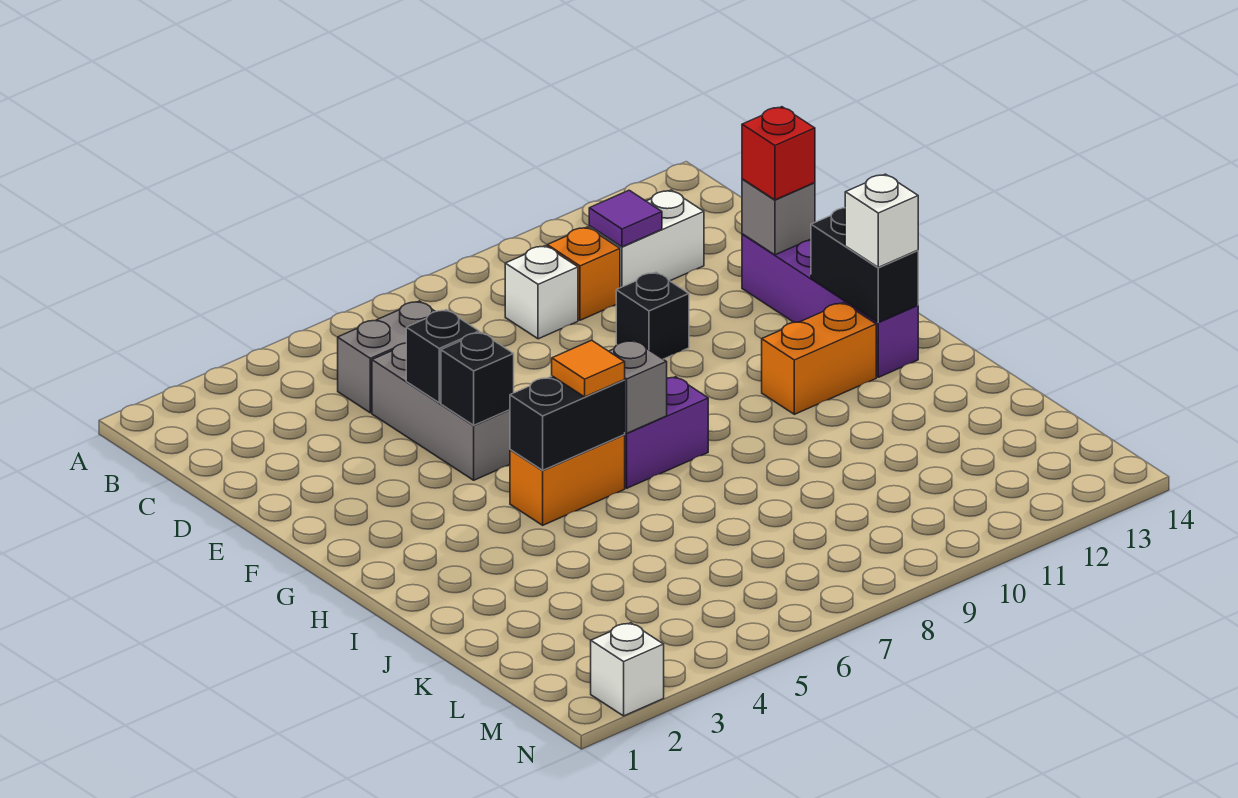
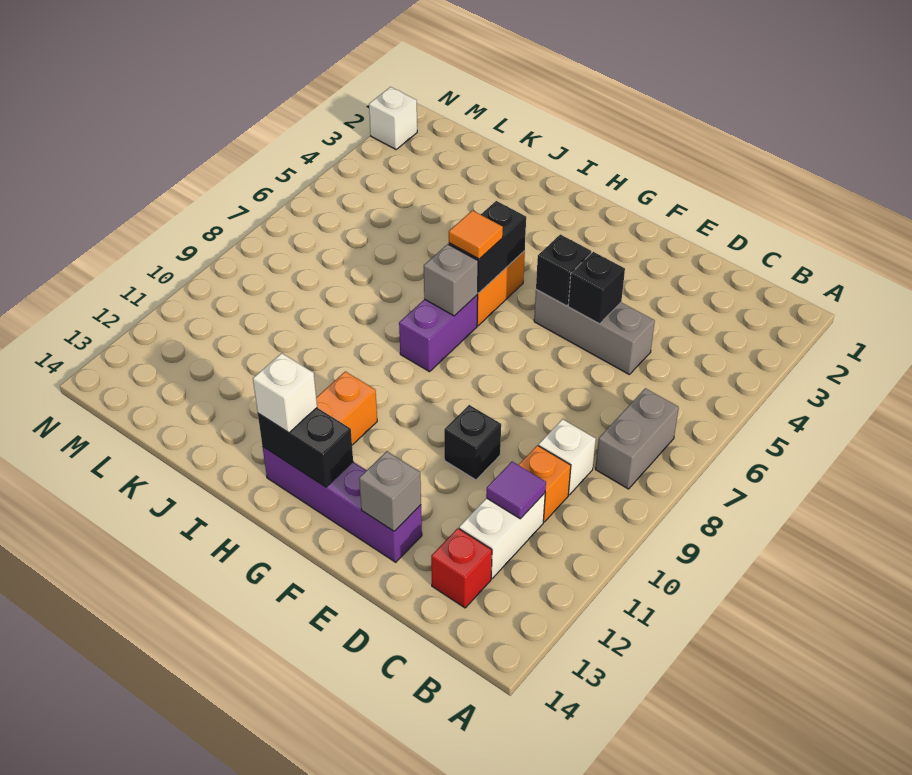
grey 1x2 brick [338,301,435,413] -> grey 1x2 brick moved to [595,388,679,489]
red 1x1 brick [742,107,815,200] -> red 1x1 brick moved to [431,528,492,608]

